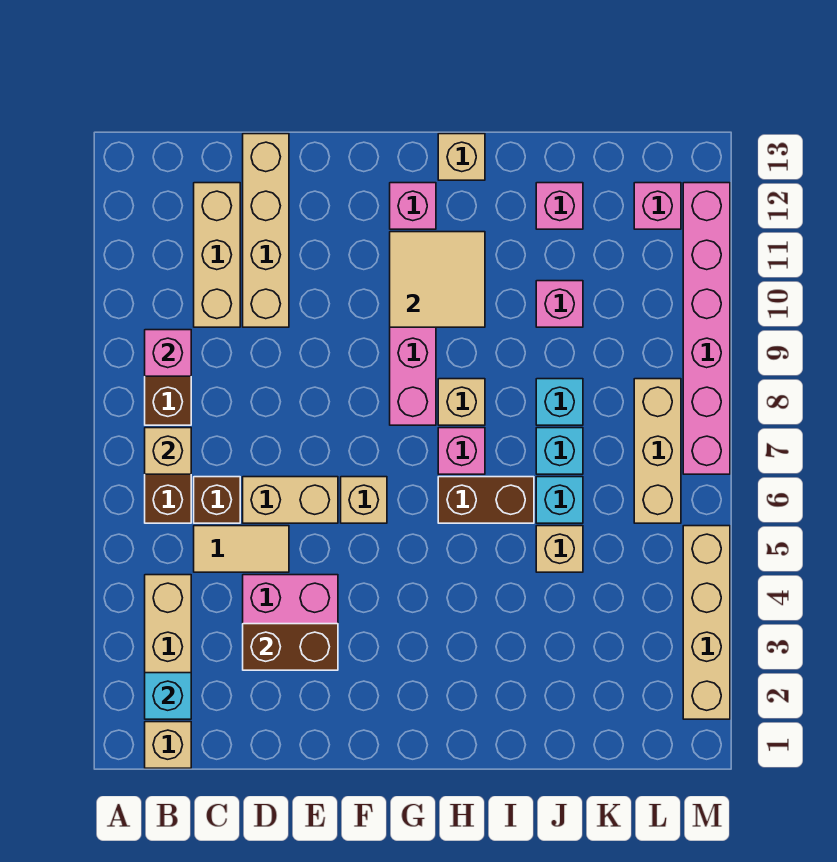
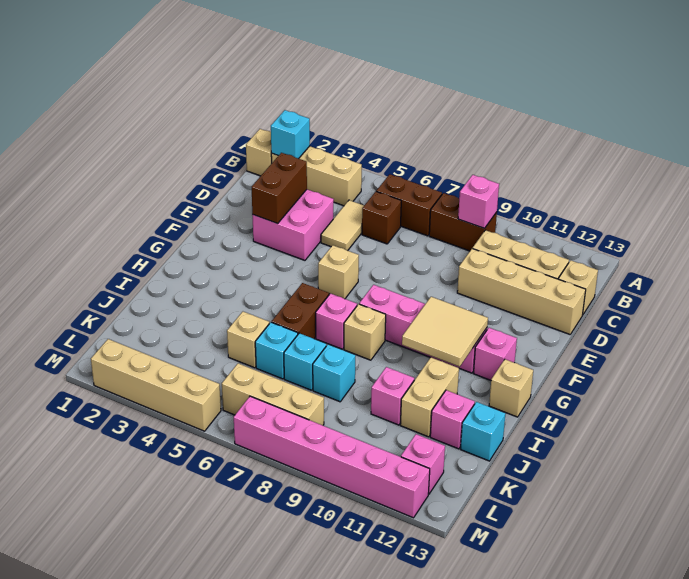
tan 1x1 brick [145,428,191,474] -> tan 1x1 brick moved to [558,260,598,314]
tan 1x2 brick [243,477,338,523] -> tan 1x2 brick moved to [400,358,459,437]
none -> cyan 1x1 brick [461,402,506,461]

